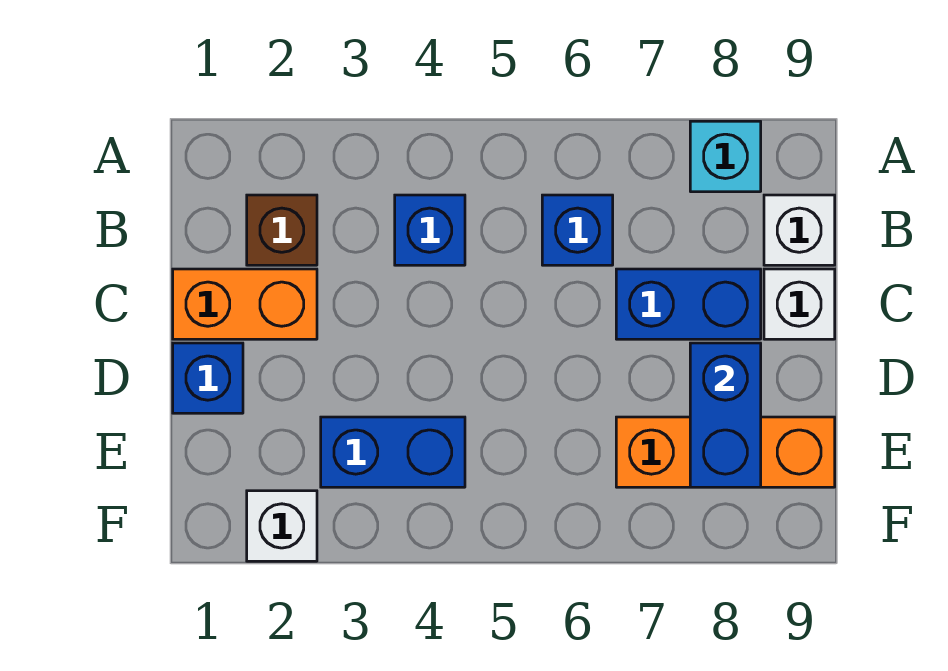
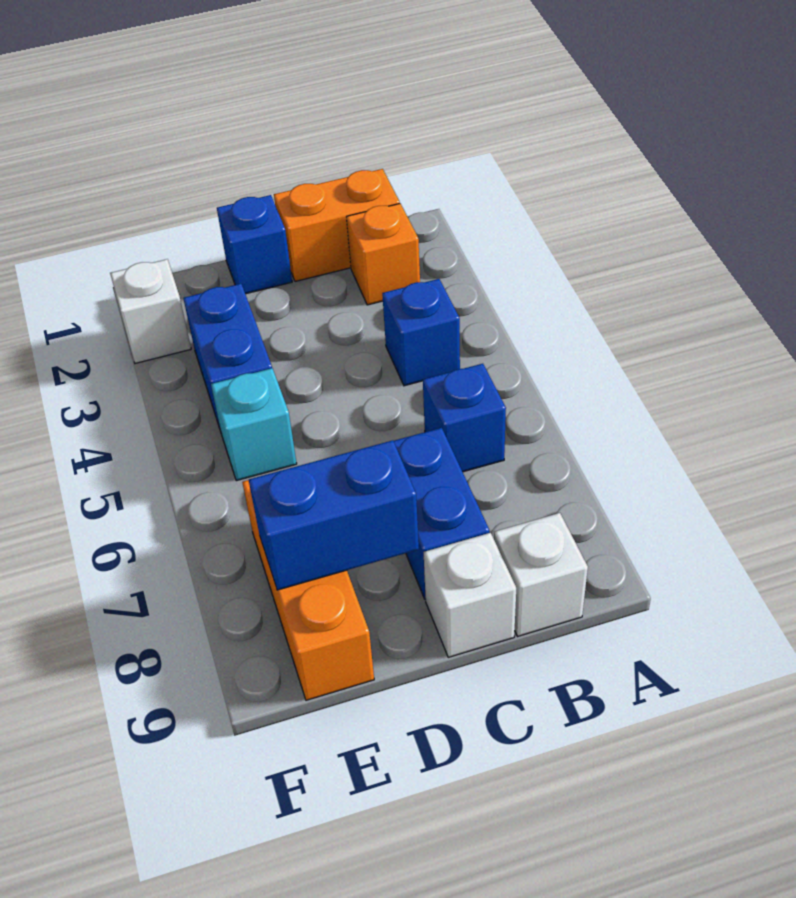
cyan 1x1 brick [690,121,761,192] -> cyan 1x1 brick moved to [211,368,297,481]
brown 1x1 brick [247,195,317,265] -> orange 1x1 brick [347,204,420,305]
orange 1x2 brick [173,269,317,339] -> orange 1x2 brick turned to [274,169,400,282]

